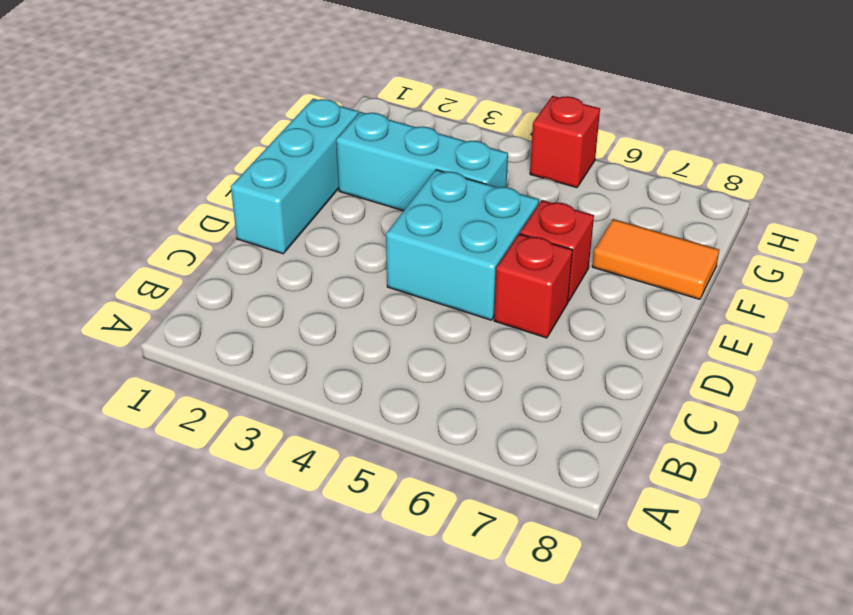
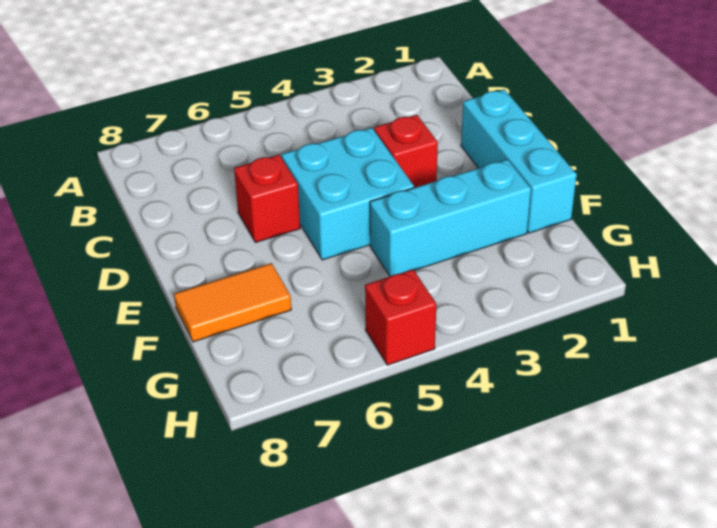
red 1x1 brick [520,200,594,301] -> red 1x1 brick moved to [374,115,438,188]

